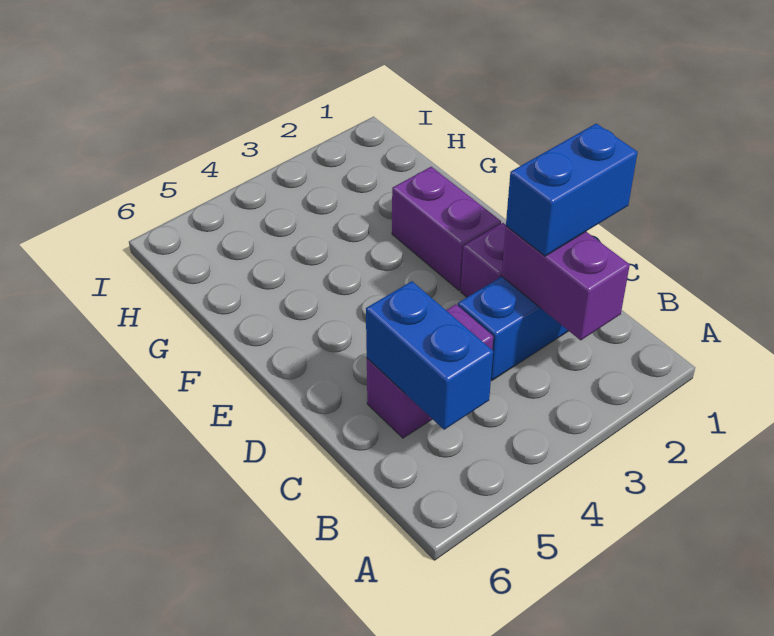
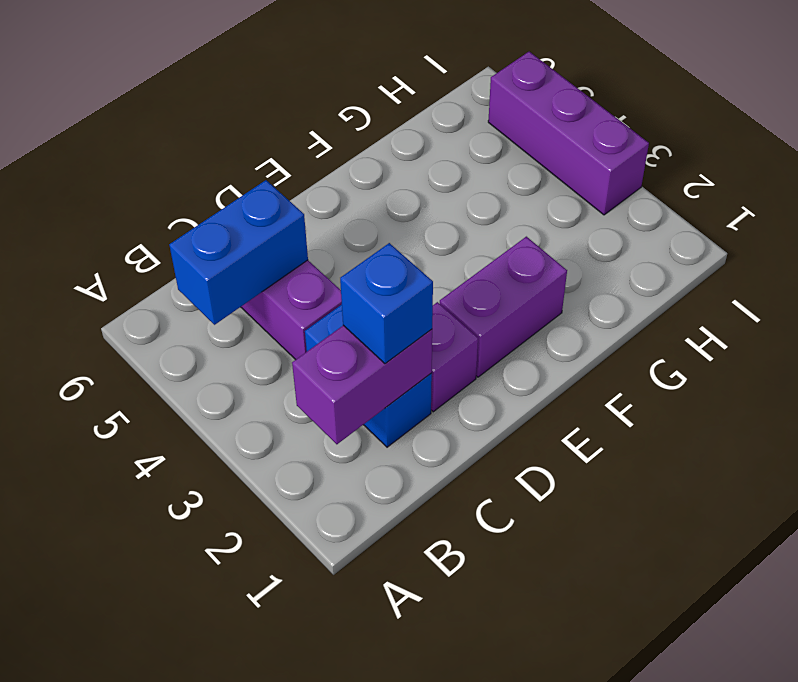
blue 1x2 brick [506,123,638,256] -> blue 1x1 brick [340,243,433,364]
none -> purple 1x3 brick [488,52,649,215]

